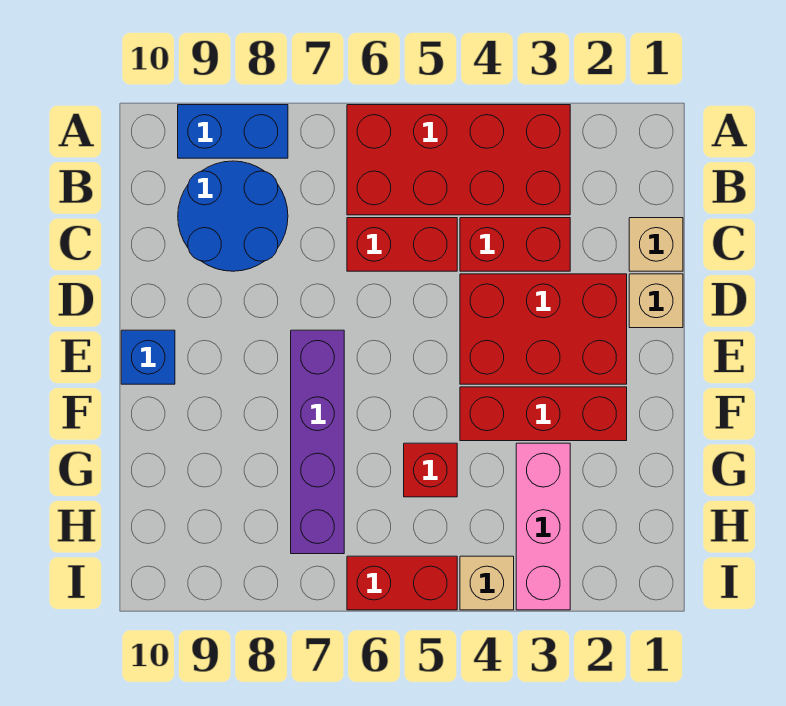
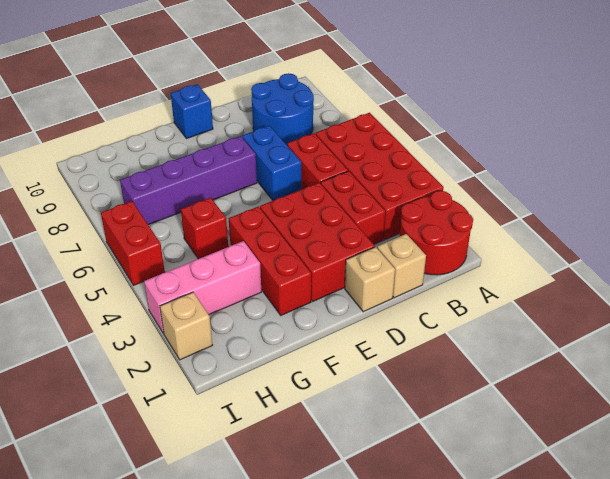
none -> red 2x2 round brick [400,191,473,275]
blue 1x2 brick [178,105,288,158] -> blue 1x2 brick moved to [242,126,301,200]
tan 1x1 brick [460,556,514,610] -> tan 1x1 brick moved to [160,292,212,360]

